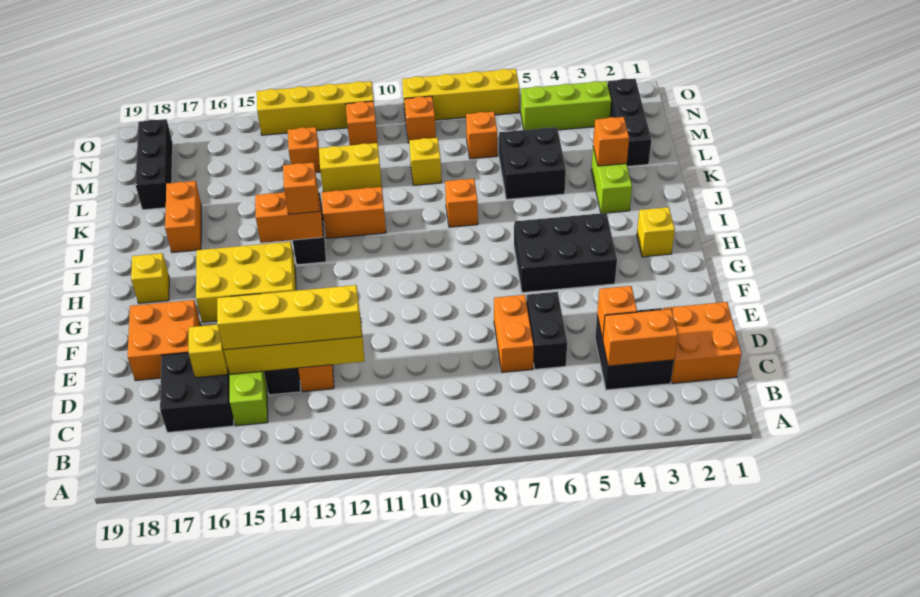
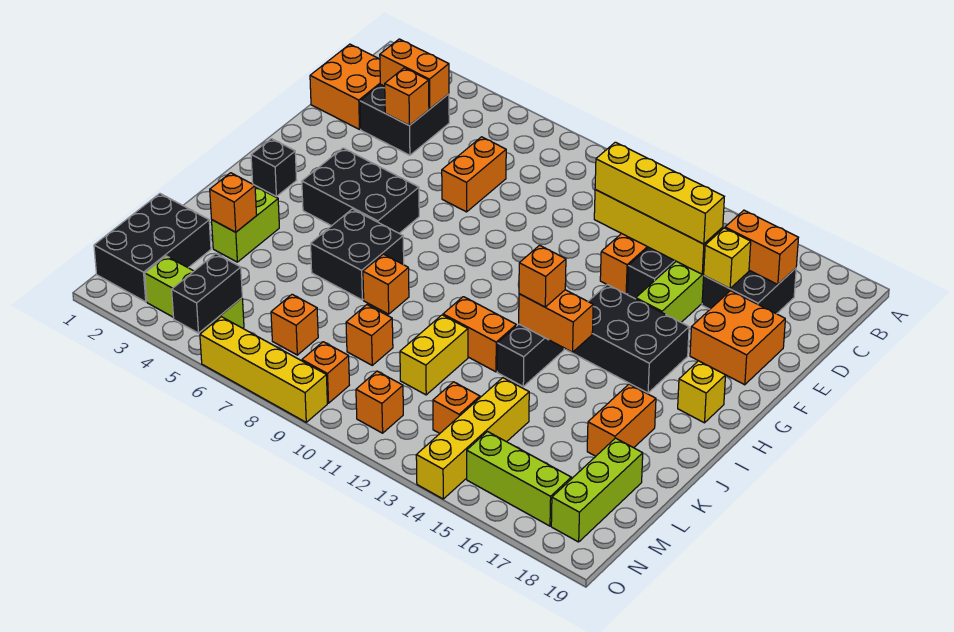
none -> orange 1x2 brick [725,210,798,285]
black 1x2 brick [526,292,567,369] -> black 1x2 brick moved to [172,254,242,333]
yellow 2x3 brick [196,242,296,322] -> black 2x3 brick [566,285,689,393]
yellow 1x1 brick [637,207,675,257] -> black 1x1 brick [251,139,296,196]
black 2x2 brick [499,127,566,199] -> black 2x2 brick moved to [311,209,404,300]
black 1x3 brick [608,79,651,166] -> black 2x3 brick [94,194,211,302]
yellow 1x1 brick [409,138,442,185] -> orange 1x1 brick [346,305,393,365]
yellow 1x2 brick [319,143,382,192] -> yellow 1x2 brick turned to [400,315,468,395]
black 1x3 brick [135,119,173,210] -> lime 1x3 brick [551,438,643,542]
none -> lime 1x3 brick [467,432,571,526]
yellow 1x4 brick [257,81,374,135] -> yellow 1x4 brick turned to [416,378,529,499]

